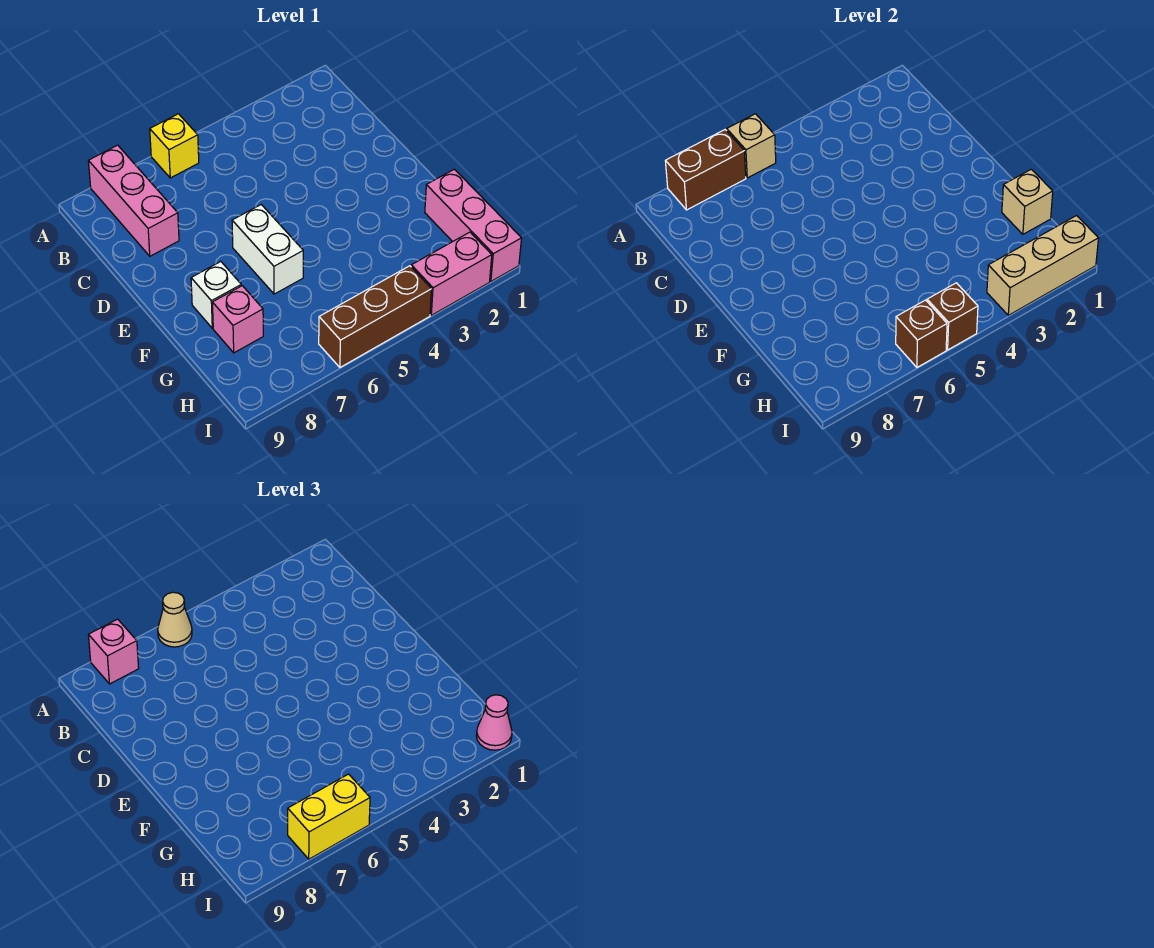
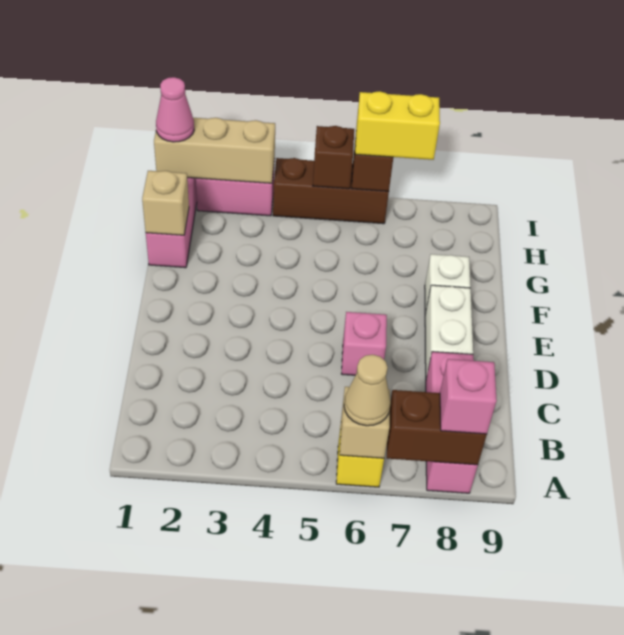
white 1x2 brick [232,205,303,294] -> white 1x2 brick moved to [425,285,473,377]
pink 1x1 brick [212,286,263,353] -> pink 1x1 brick moved to [342,312,387,375]

